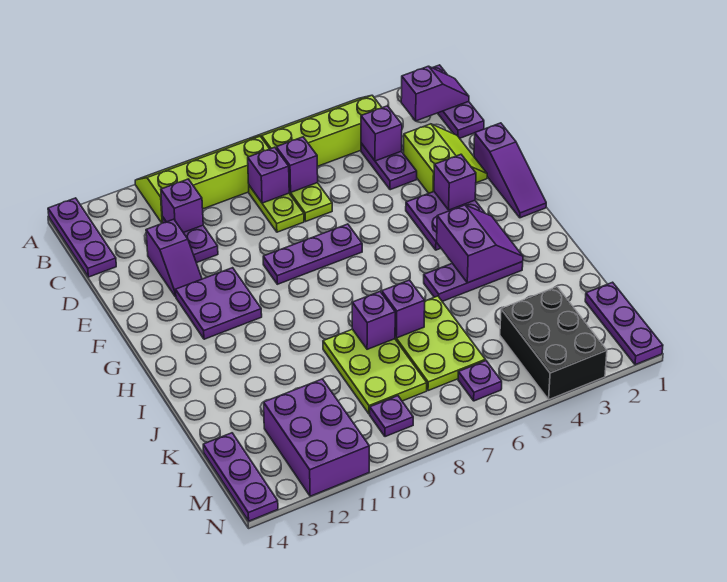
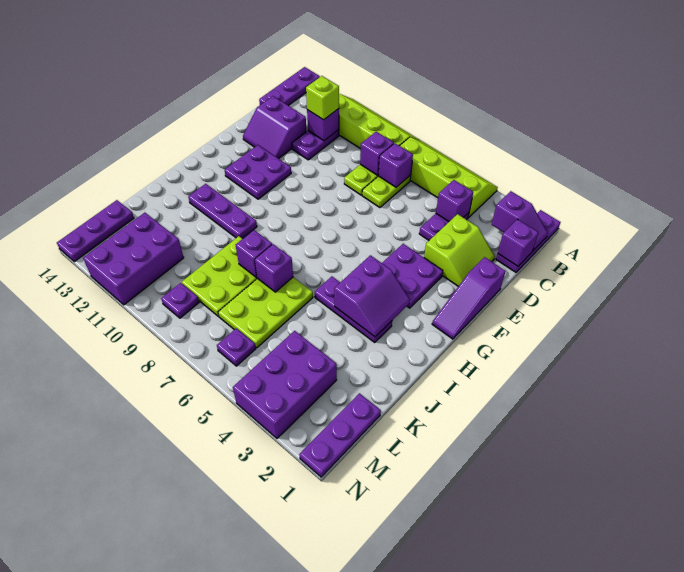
none -> lime 1x1 brick [306,76,339,120]
purple 1x2 slope [146,219,202,297] -> purple 2x2 slope [243,96,306,159]
purple 1x1 brick [434,154,476,210] -> purple 1x1 brick moved to [498,219,539,266]
purple 1x3 plate [263,224,362,284] -> purple 1x3 plate moved to [188,184,257,239]
black 2x3 brick [500,287,607,399] -> purple 2x3 brick [233,331,337,438]

